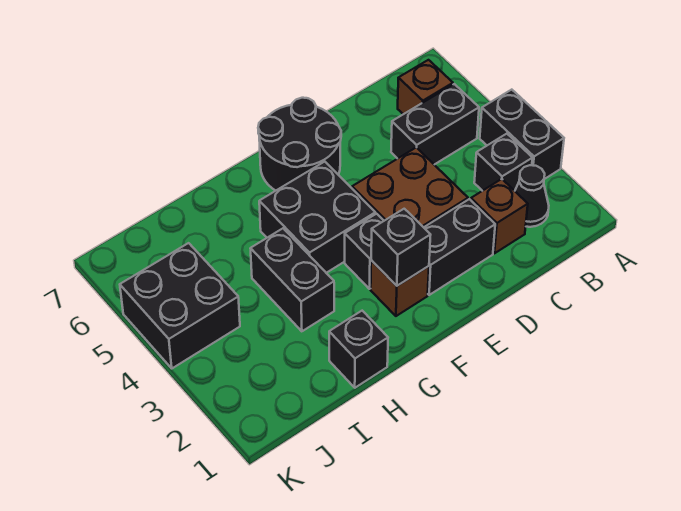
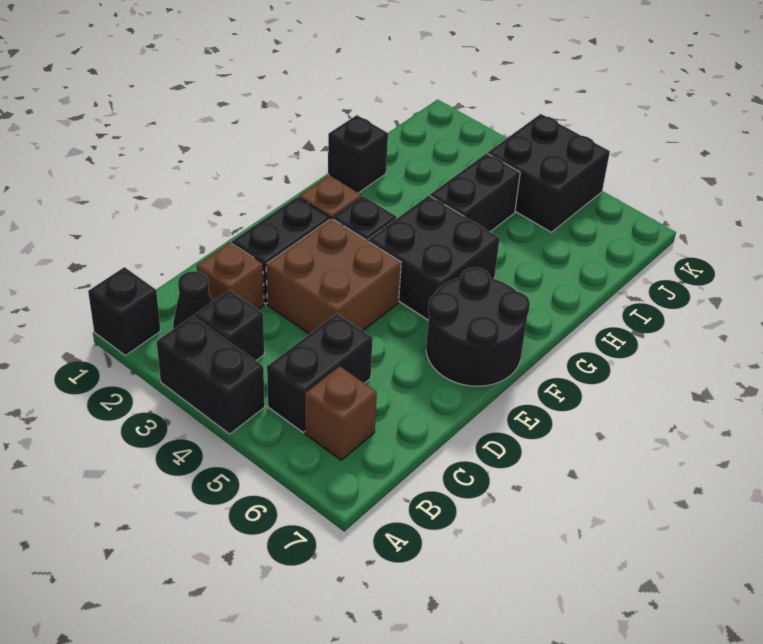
black 1x1 brick [371,209,430,286] -> black 1x1 brick moved to [88,267,161,355]
black 1x2 brick [250,228,334,331] -> black 1x2 brick turned to [430,153,520,232]

